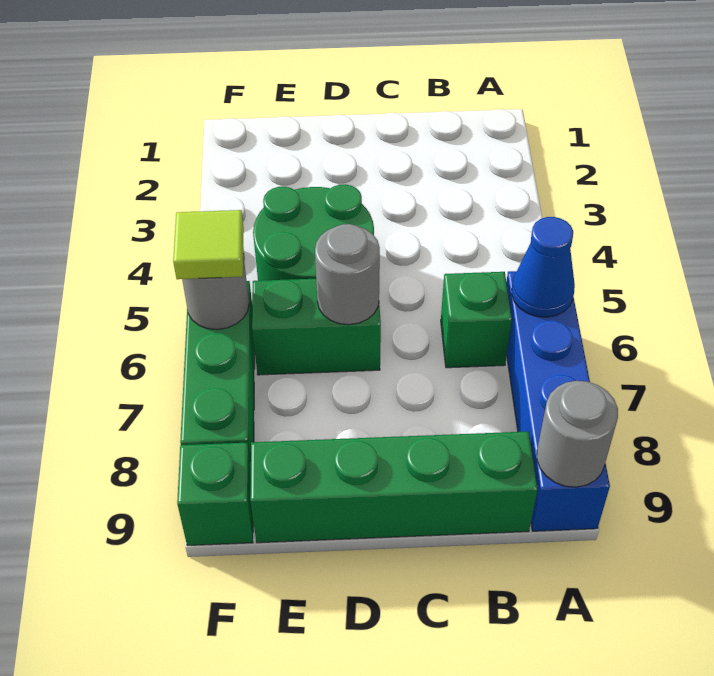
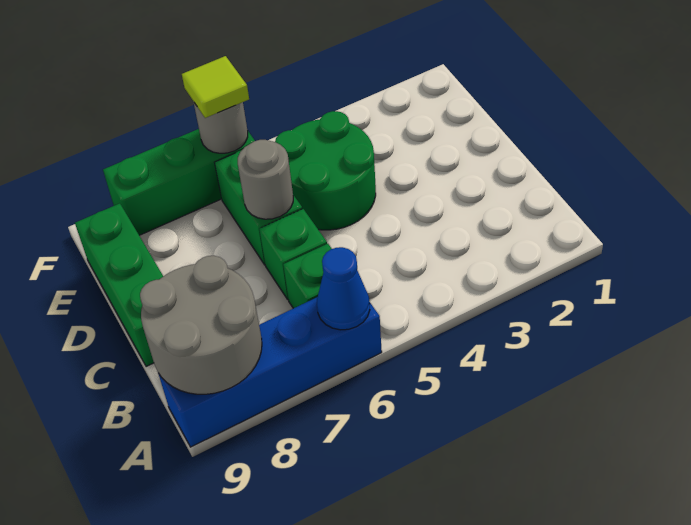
grey 1x1 round brick [537,381,618,487] -> grey 2x2 round brick [140,256,262,394]
green 1x4 brick [250,431,538,543] -> green 1x3 brick [75,203,163,367]
green 1x1 brick [177,443,253,546] -> green 1x1 brick moved to [259,209,327,299]

